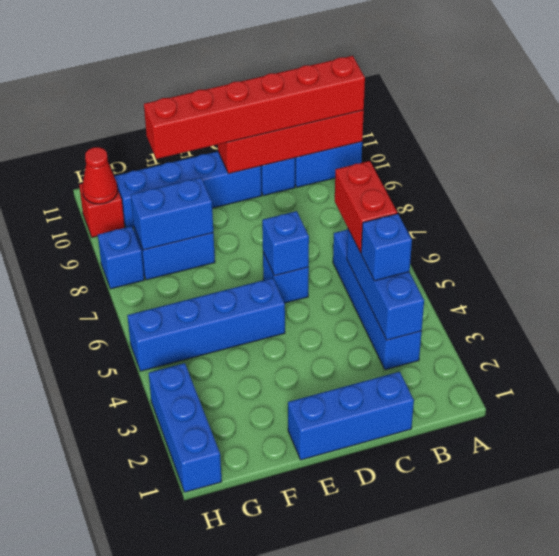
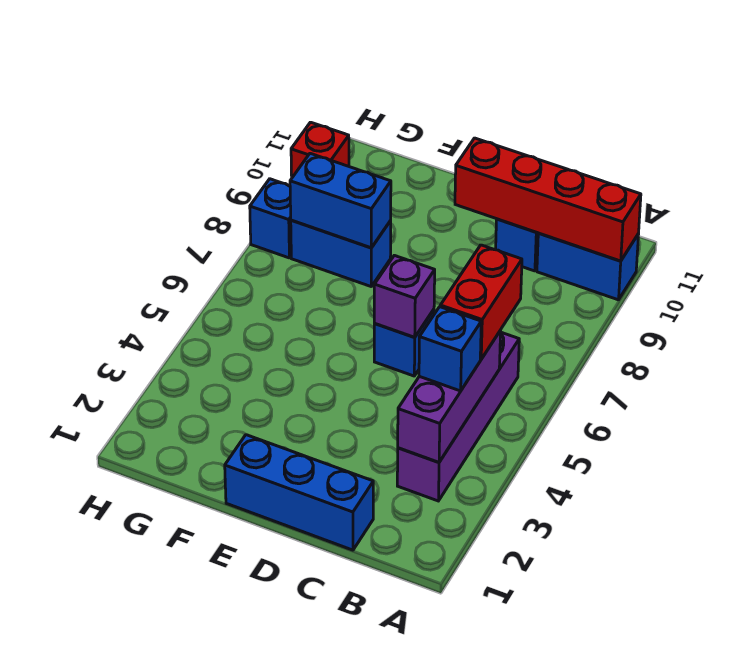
red 1x6 brick [144,56,365,159] -> none
blue 1x4 brick [333,230,422,370] -> purple 1x4 brick [397,332,519,501]
blue 1x3 brick [347,230,424,340] -> purple 1x3 brick [398,330,501,462]
blue 1x1 brick [262,211,309,276] -> purple 1x1 brick [374,255,435,337]
blue 1x4 brick [114,151,262,227] -> none
blue 1x4 brick [127,278,285,371] -> none
blue 1x3 brick [149,363,222,492] -> none
red 1x1 cone [82,147,118,204] -> none

